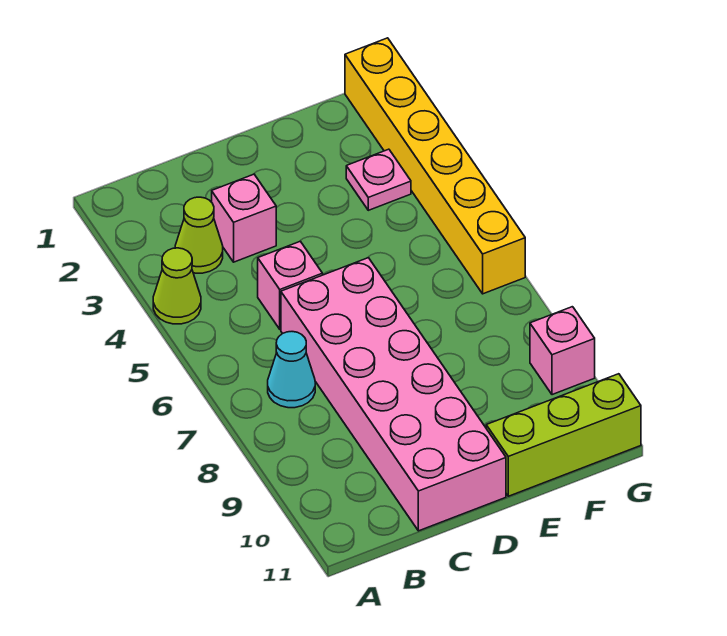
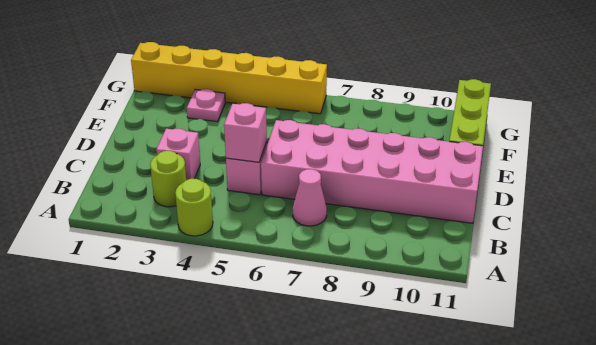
lime 1x1 cone [153,248,201,324] -> lime 1x1 round brick [175,179,213,236]
lime 1x1 cone [175,197,223,273] -> lime 1x1 round brick [150,151,186,207]
cyan 1x1 cone [268,332,315,408] -> pink 1x1 cone [293,169,327,226]
pink 1x1 brick [530,307,595,395] -> pink 1x1 brick moved to [224,103,267,162]

